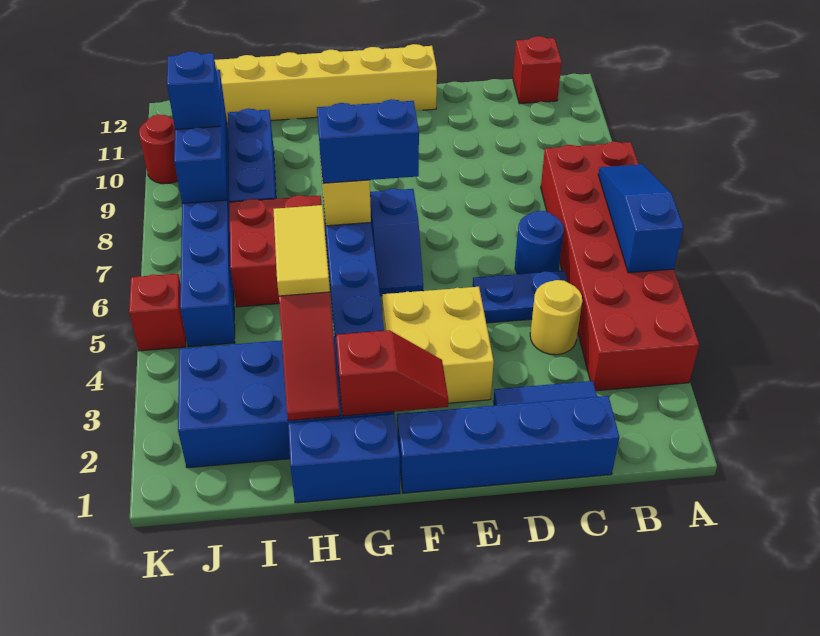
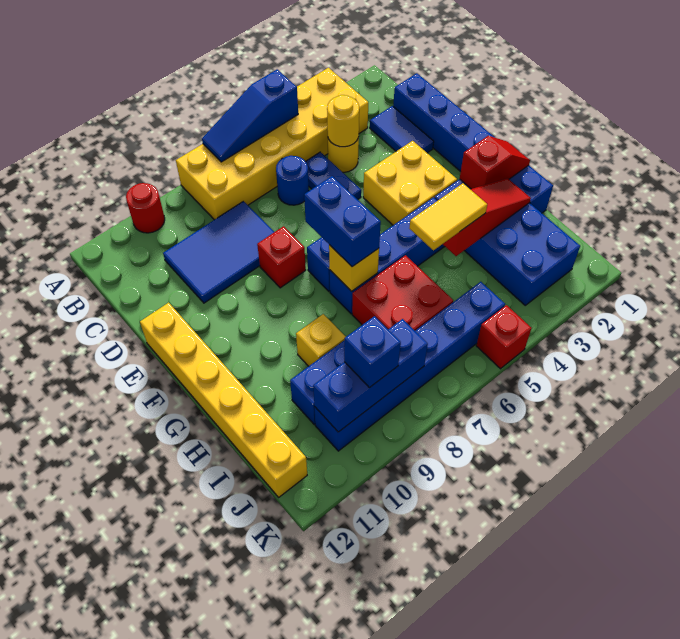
red 2x6 brick [541,142,699,391] -> yellow 2x6 brick [176,68,368,220]
red 1x1 brick [513,36,562,104] -> red 1x1 brick moved to [257,226,306,288]
none -> yellow 1x1 round brick [327,95,359,147]
none -> blue 2x3 tile [163,201,274,303]
red 1x2 slope [336,330,448,416] -> red 1x2 slope turned to [460,136,530,189]
none -> yellow 1x1 brick [296,314,346,366]
red 1x1 round brick [139,114,178,184] -> red 1x1 round brick moved to [126,183,165,233]

